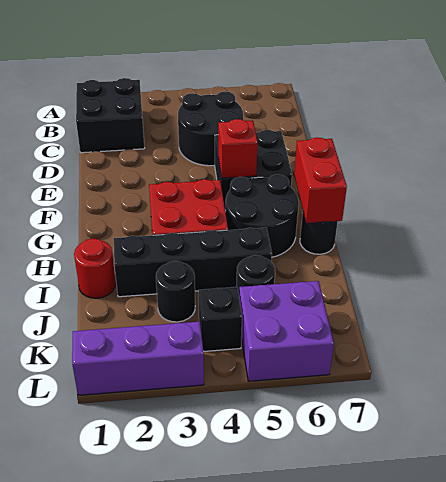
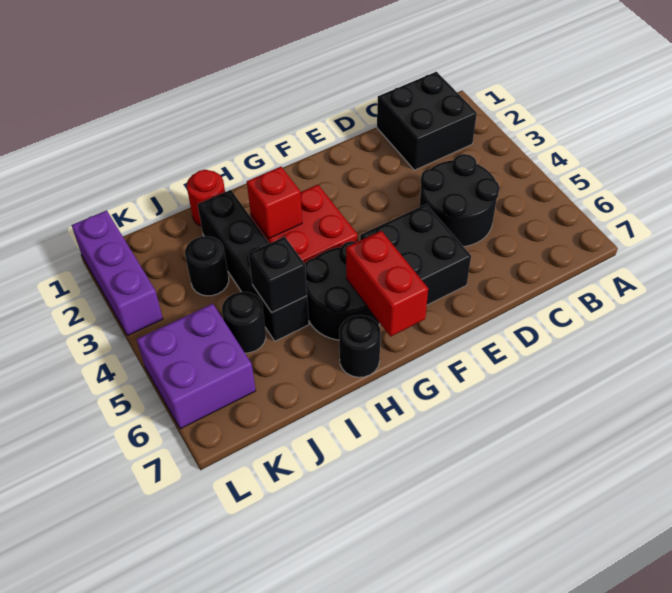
red 1x1 brick [218,119,258,178] -> red 1x1 brick moved to [247,167,302,238]
red 1x2 brick [294,137,347,223] -> red 1x2 brick turned to [346,231,428,337]
black 1x1 brick [198,287,242,351] -> black 1x1 brick moved to [248,237,307,312]

